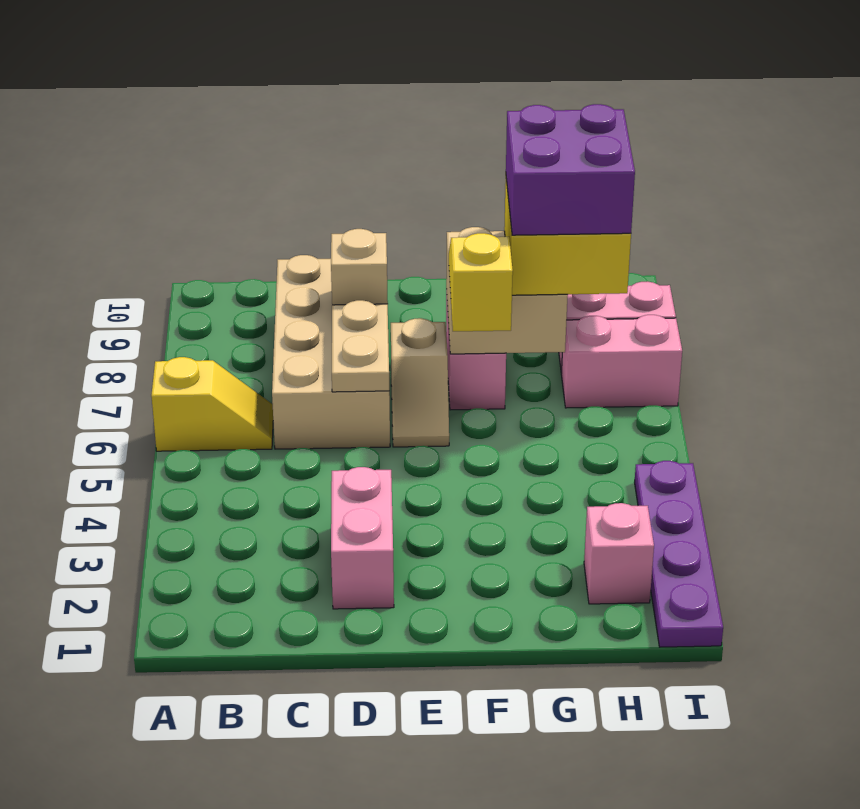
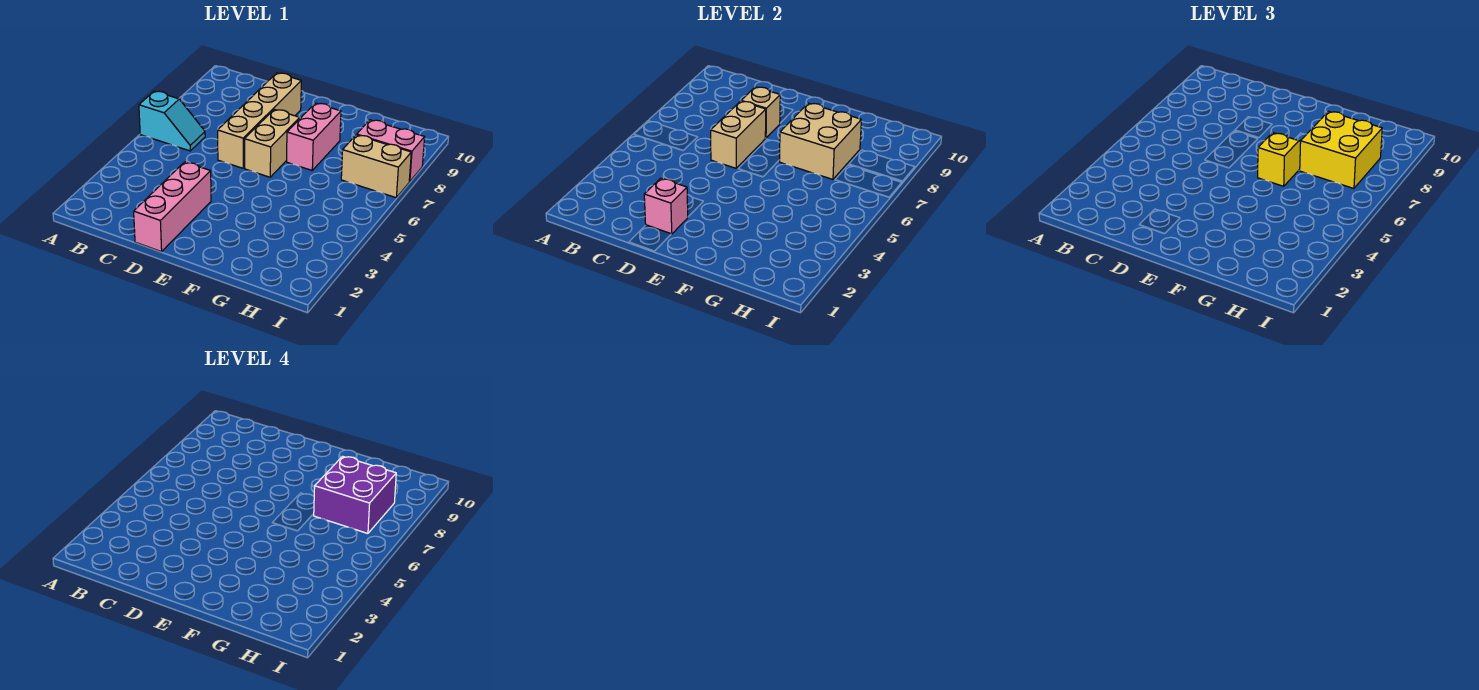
yellow 1x2 slope [151,357,273,451] -> cyan 1x2 slope [139,91,205,151]
tan 2x4 brick [272,255,390,449] -> tan 1x4 brick [218,73,301,168]
pink 1x2 brick [331,467,394,609] -> pink 1x3 brick [134,162,211,252]
tan 1x2 plate [332,300,389,392] -> tan 1x2 brick [711,101,766,168]
tan 1x2 slope [391,318,449,447] -> tan 1x2 brick [245,110,300,177]
pink 1x1 brick [584,503,654,604] -> pink 1x1 brick moved to [644,178,688,234]
pink 1x2 brick [561,315,682,408] -> tan 1x2 brick [341,135,411,198]
purple 1x4 plate [635,461,723,647] -> none

